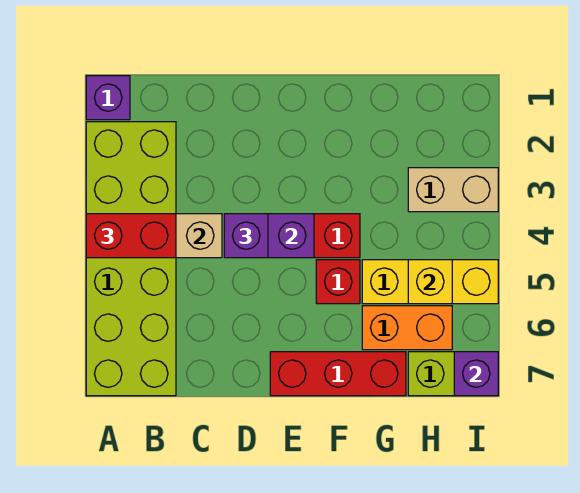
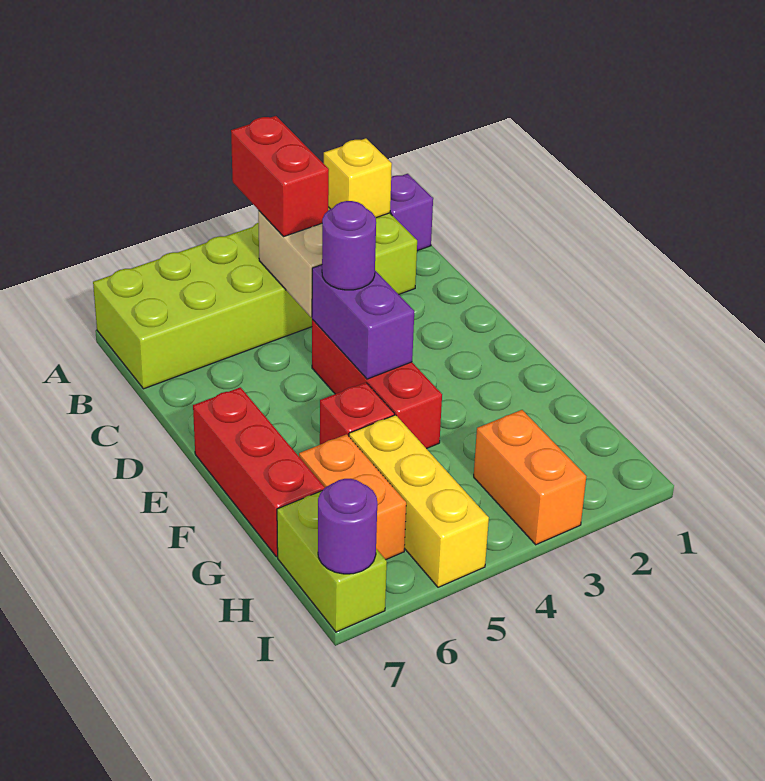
purple 1x1 brick [224,214,268,258] -> purple 1x1 round brick [322,201,376,290]
tan 1x2 brick [408,168,498,212] -> orange 1x2 brick [474,410,586,545]
yellow 1x1 brick [408,260,452,304] -> yellow 1x1 brick moved to [324,138,392,218]
purple 1x1 brick [454,352,498,396] -> purple 1x1 round brick [318,479,377,574]

